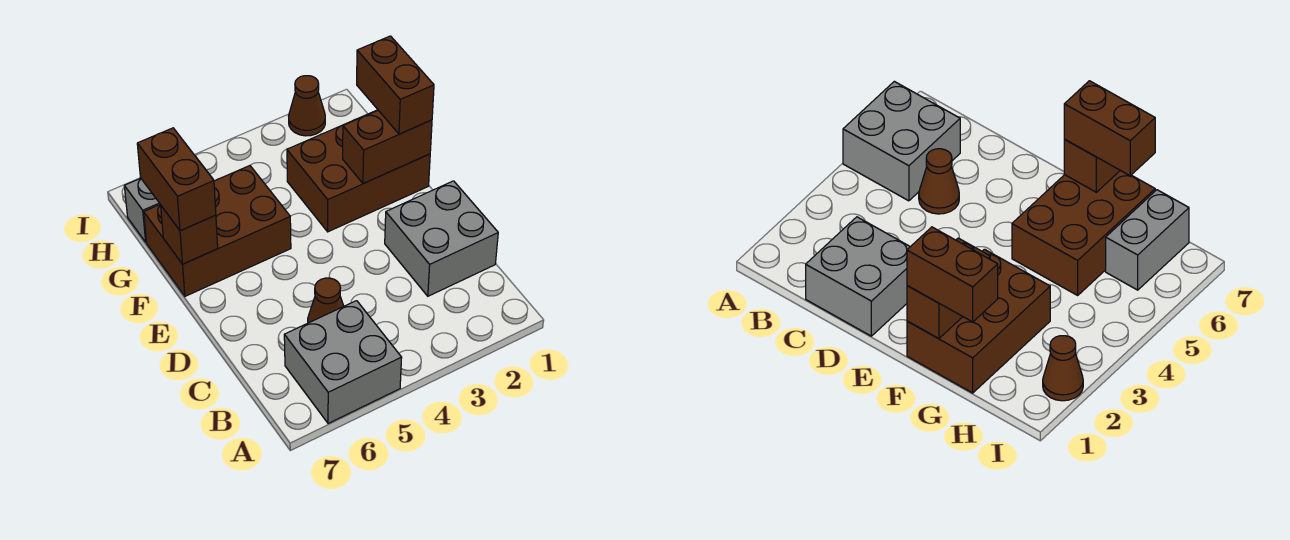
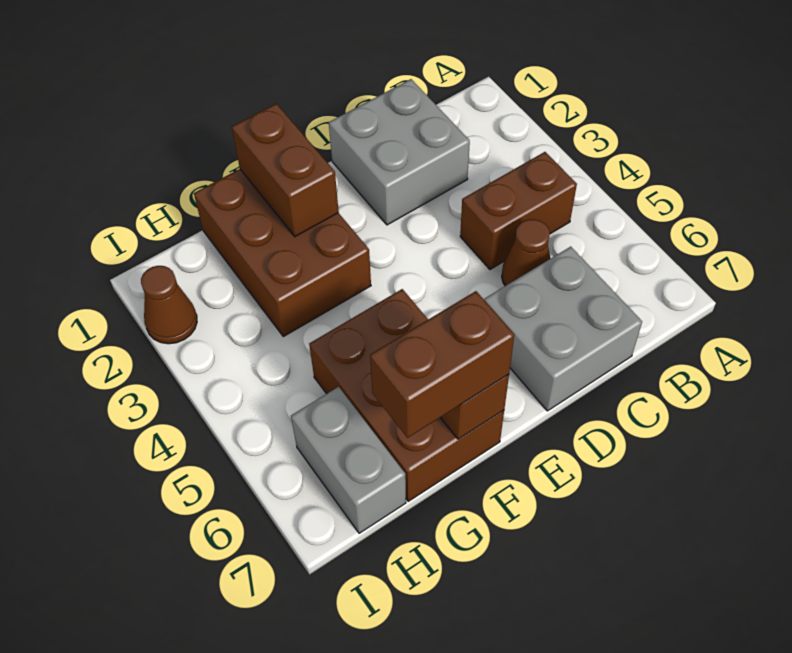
grey 2x2 brick [284,301,402,423] -> grey 2x2 brick moved to [484,247,642,411]
brown 1x2 brick [357,36,434,134] -> brown 1x2 brick moved to [460,152,577,270]

